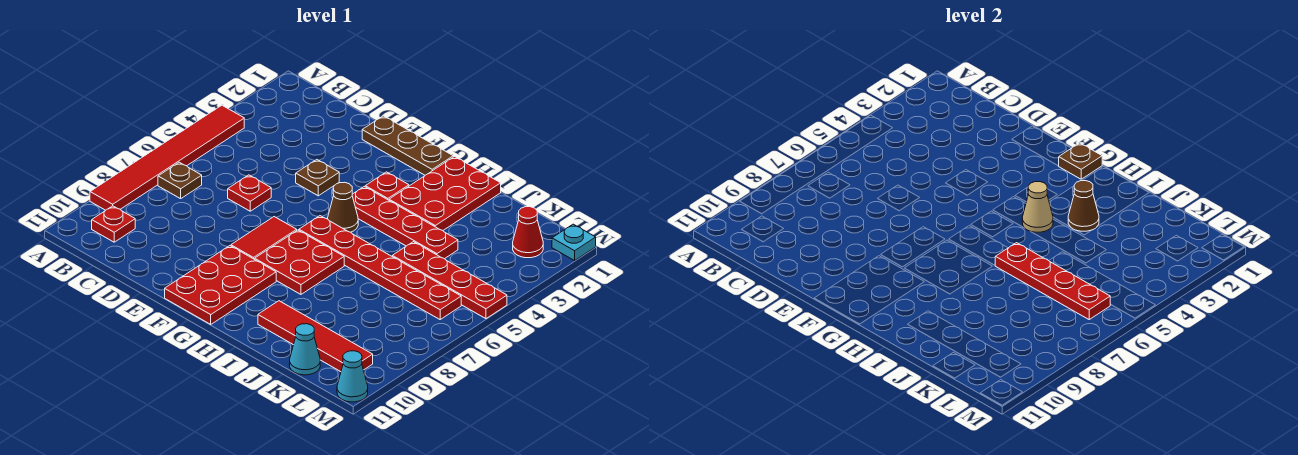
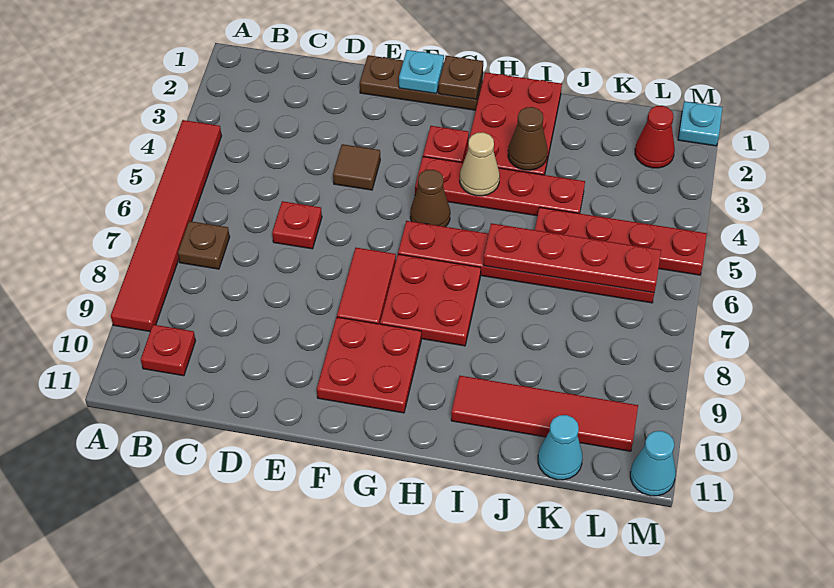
brown 1x1 plate [296,160,339,196] -> brown 1x1 tile [333,144,380,190]
none -> cyan 1x1 plate [399,50,444,94]
red 2x3 plate [165,246,276,324] -> red 2x2 plate [317,317,421,413]

